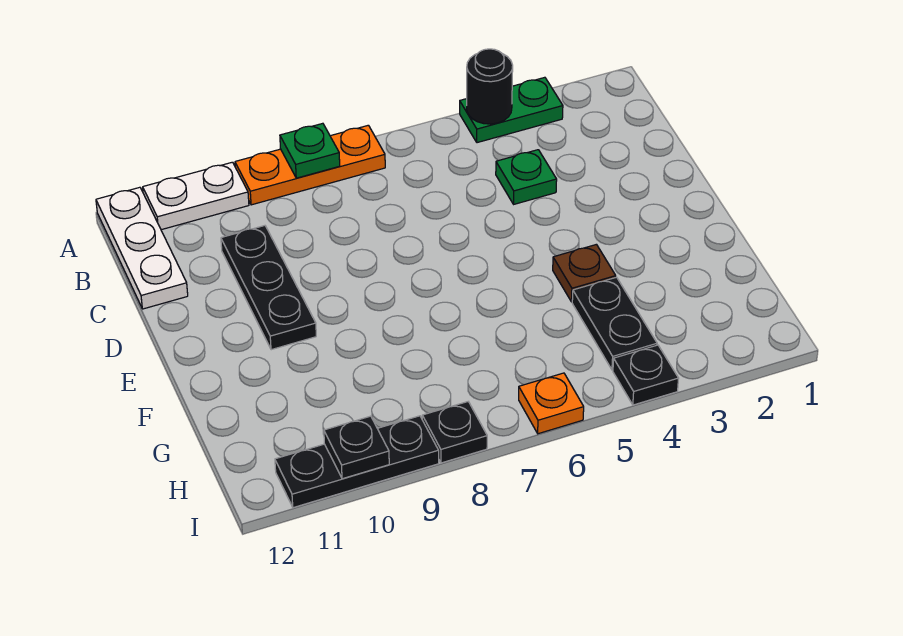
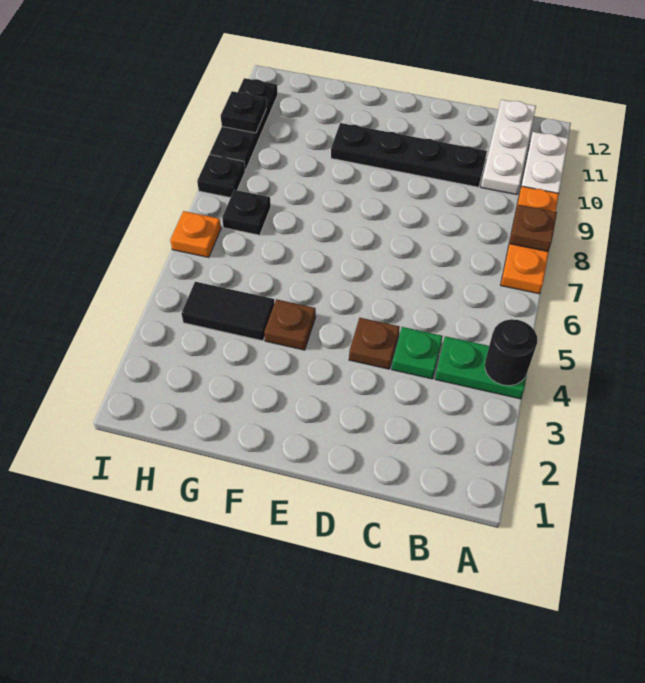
green 1x2 plate [460,77,563,143] -> green 1x2 plate turned to [435,336,527,399]
green 1x1 plate [280,123,340,178] -> brown 1x1 plate [510,205,557,252]
white 1x3 plate [96,187,188,309] -> white 1x3 plate turned to [481,100,536,195]
black 1x3 plate [221,226,316,350] -> black 1x4 plate [331,123,487,187]
none -> brown 1x1 plate [349,318,400,369]
black 1x2 plate [572,277,657,370] -> black 1x2 tile [181,282,274,341]
black 1x1 plate [613,345,679,405] -> black 1x1 plate moved to [222,190,271,235]

